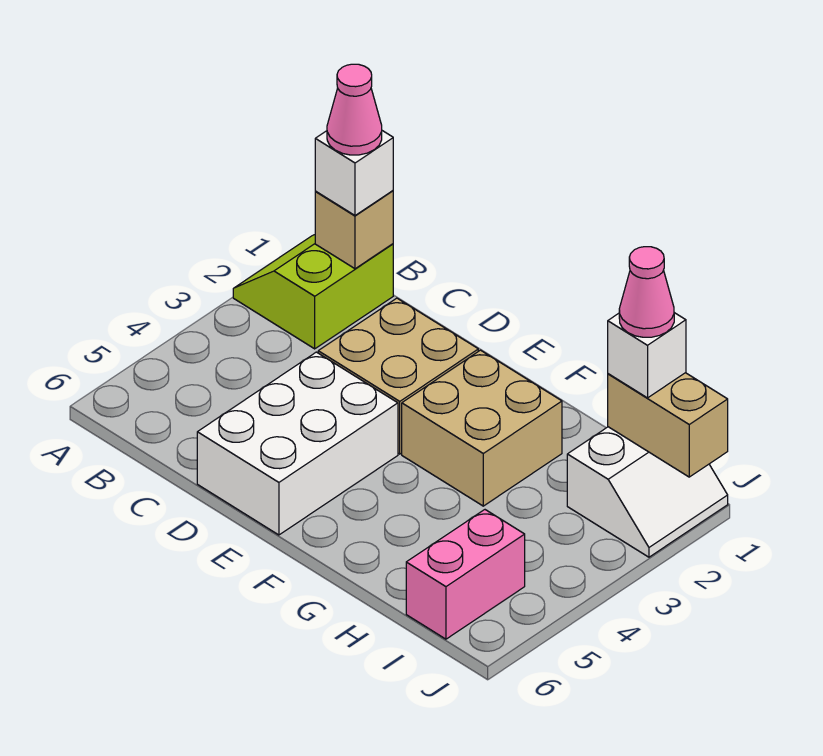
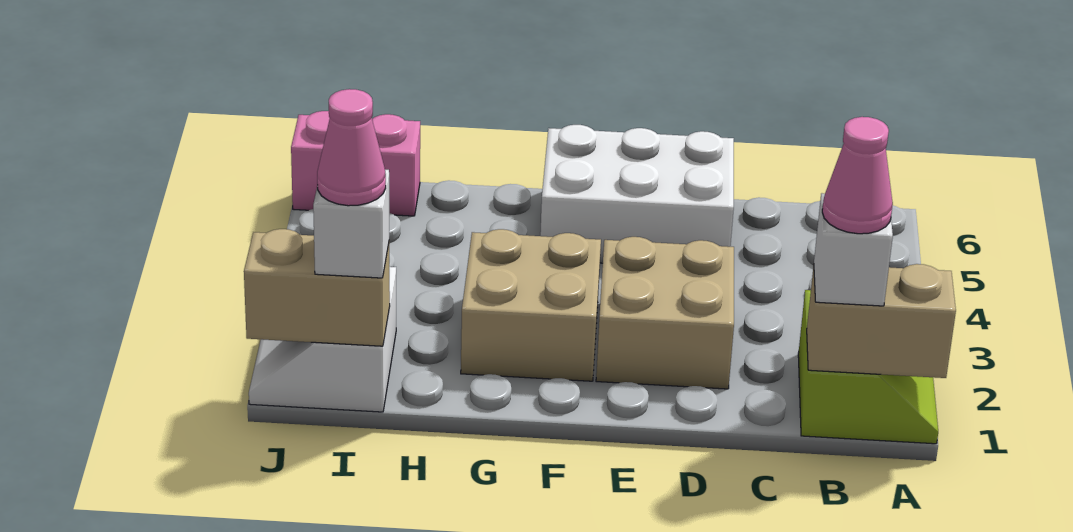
tan 1x1 brick [315,191,393,269] -> tan 1x2 brick [807,264,956,378]
white 2x3 brick [197,352,398,535] -> white 2x3 brick turned to [540,125,734,263]
pink 1x2 brick [406,510,525,639] -> pink 1x2 brick turned to [291,111,420,216]

